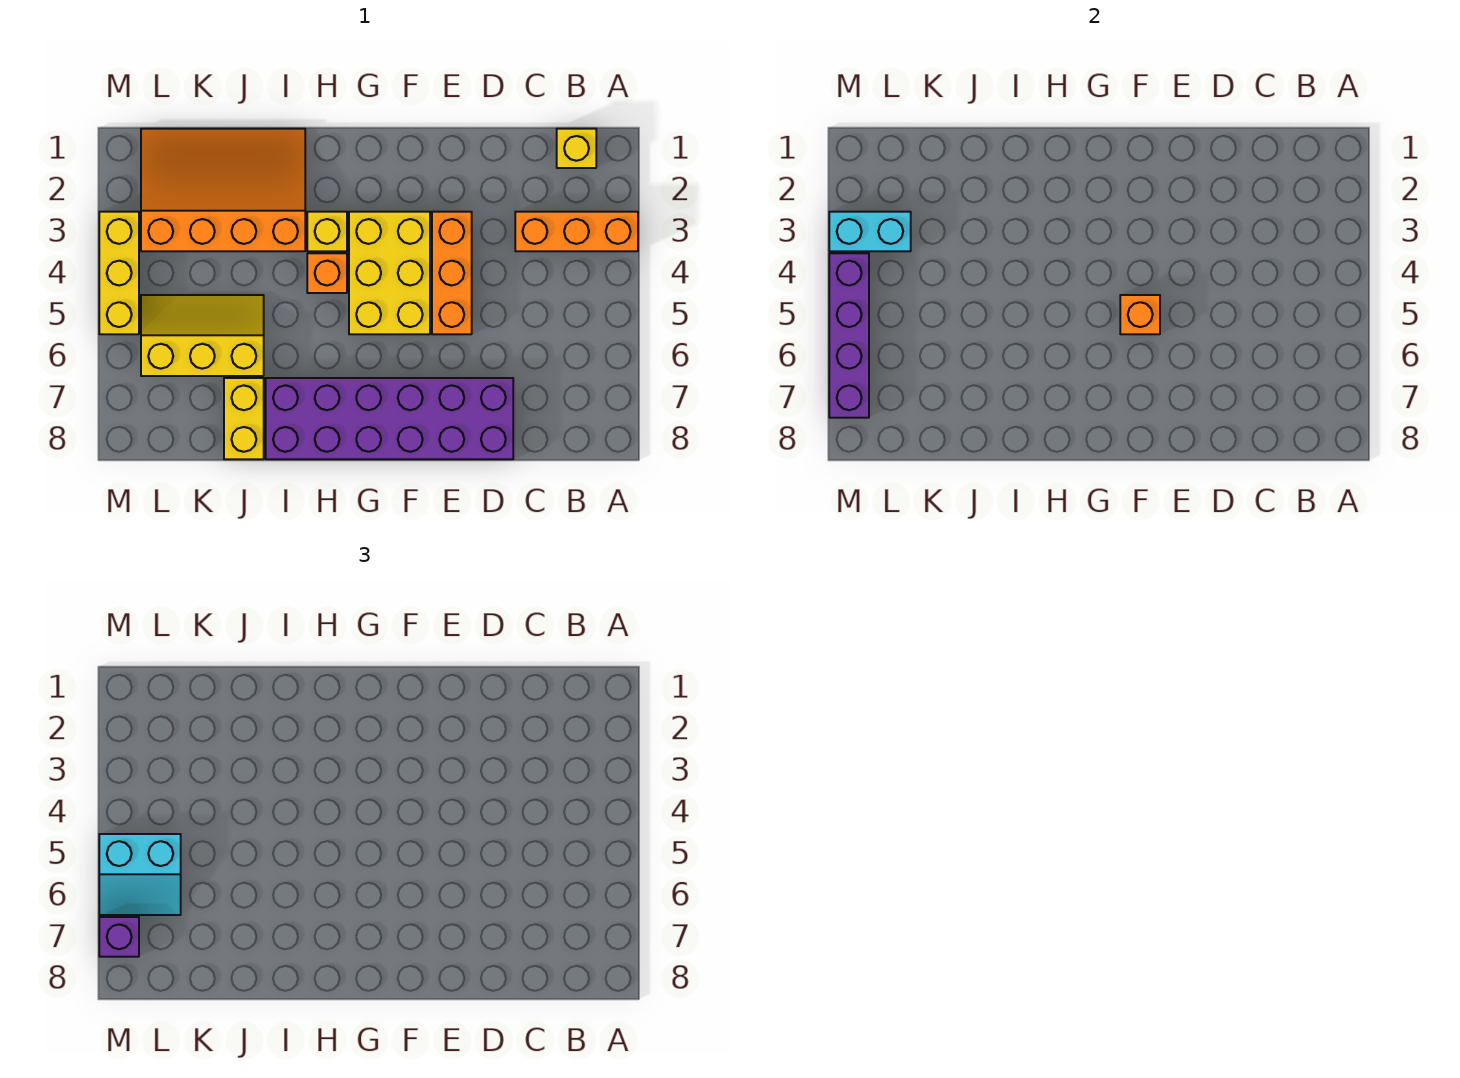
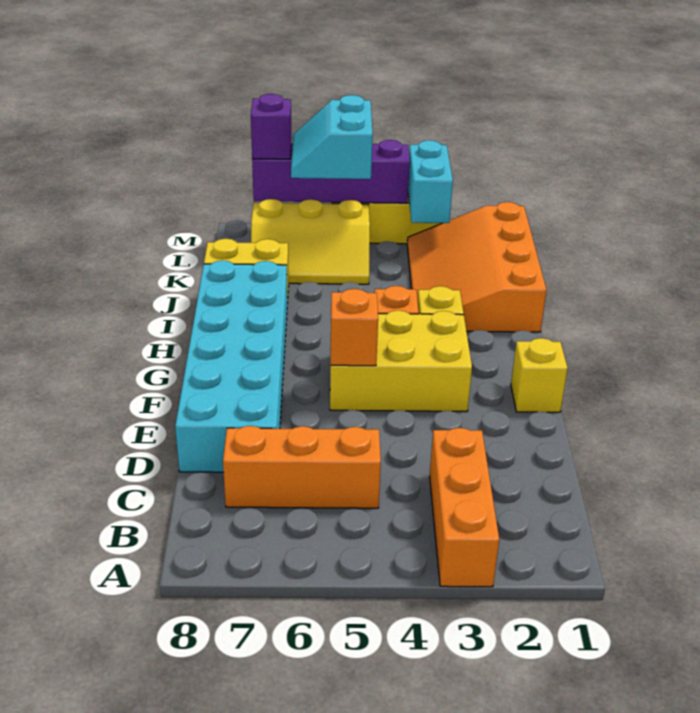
yellow 1x1 brick [557,129,596,168] -> yellow 1x1 brick moved to [511,338,568,412]
purple 2x6 brick [266,378,513,459] -> cyan 2x6 brick [175,260,287,472]
orange 1x3 brick [432,212,472,334] -> orange 1x3 brick moved to [223,426,381,508]
orange 3x4 slope [141,129,305,251] -> orange 3x4 slope turned to [407,202,547,332]
yellow 2x3 slope [141,295,264,376] -> yellow 2x3 slope turned to [251,199,370,284]

